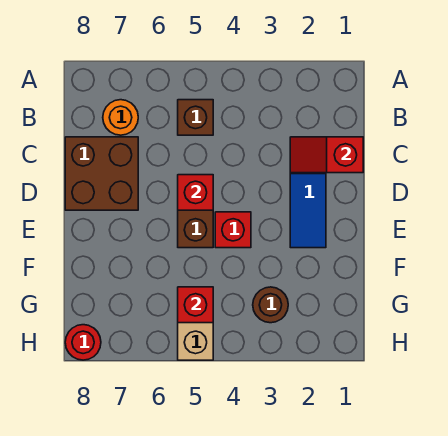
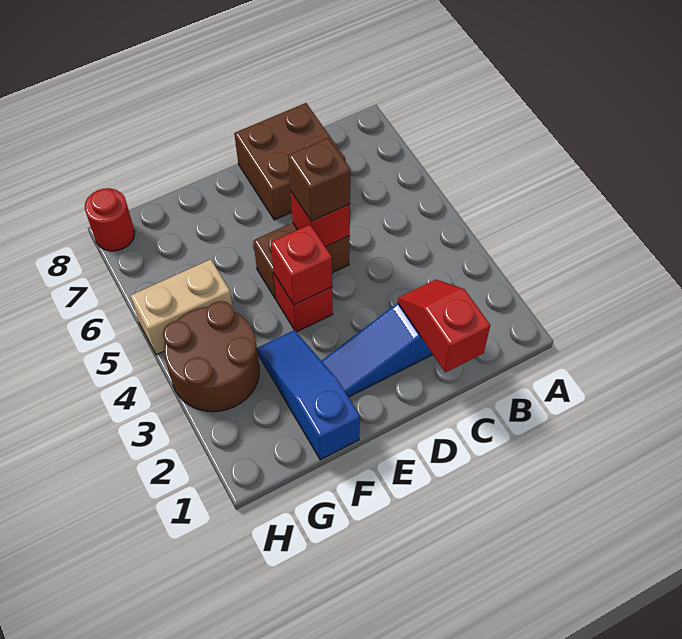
brown 1x1 brick [178,100,213,135] -> brown 1x1 brick moved to [288,138,351,221]
orange 1x1 round brick [103,100,138,135] -> none
none -> blue 1x3 slope [257,330,360,460]
brown 1x1 round brick [253,287,288,323] -> brown 2x2 round brick [163,301,260,412]
red 1x1 brick [178,287,213,323] -> red 1x1 brick moved to [271,225,332,305]

